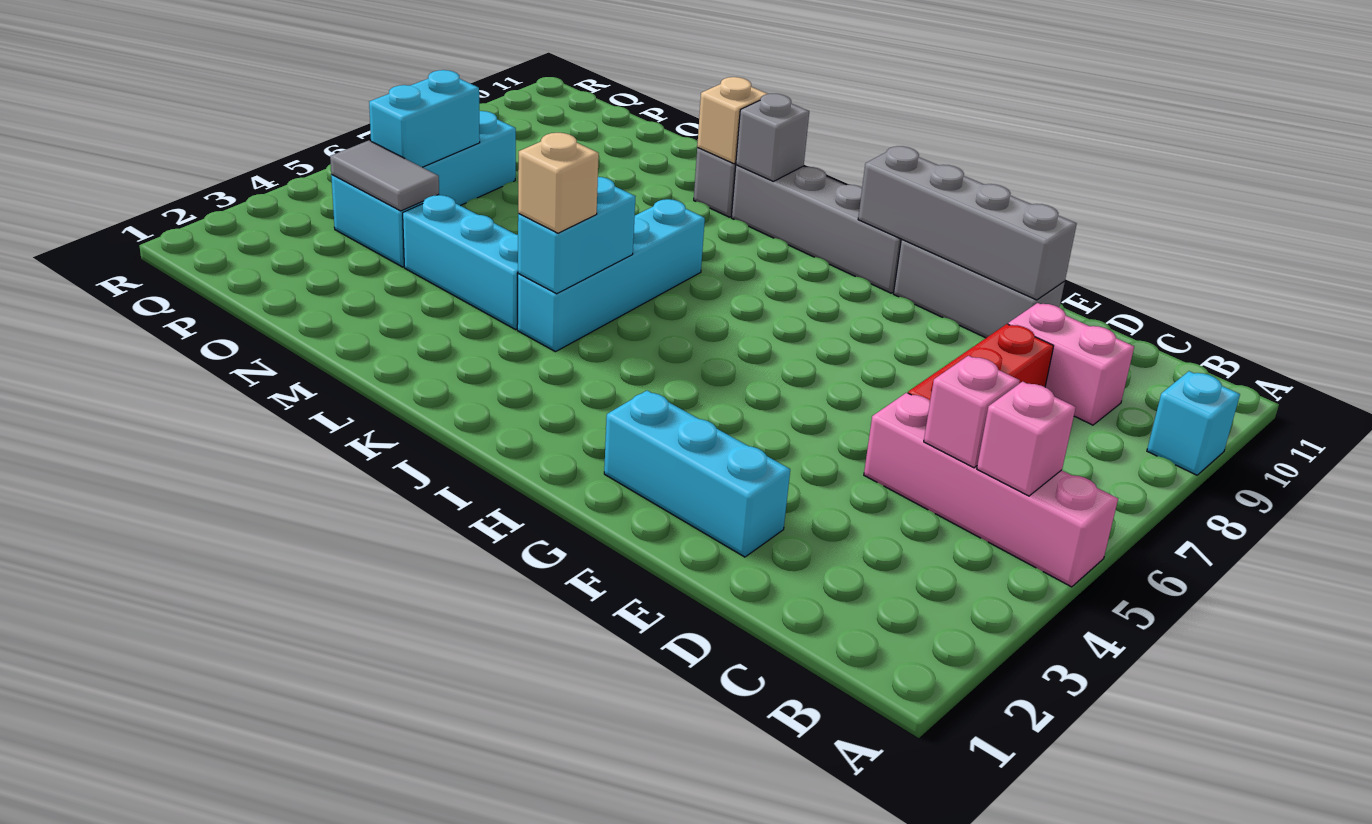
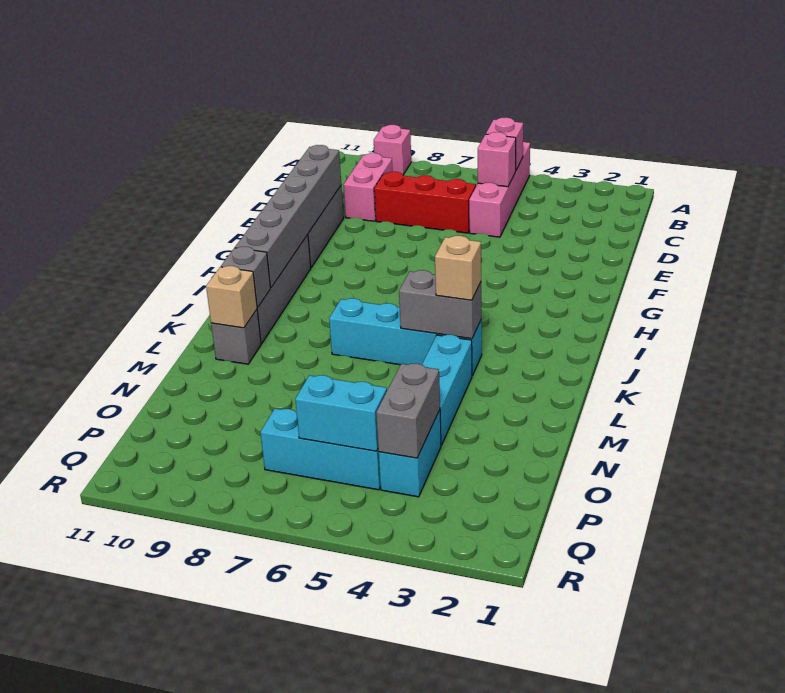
cyan 1x1 brick [1147,371,1240,475] -> pink 1x1 brick [374,125,411,175]
cyan 1x3 brick [604,391,790,557] -> none
grey 1x4 brick [858,146,1077,300] -> grey 1x6 brick [235,145,341,288]
cyan 1x2 brick [518,177,636,294] -> grey 1x2 brick [399,270,481,339]
grey 1x2 tile [330,140,439,211] -> grey 1x2 brick [376,364,440,458]

